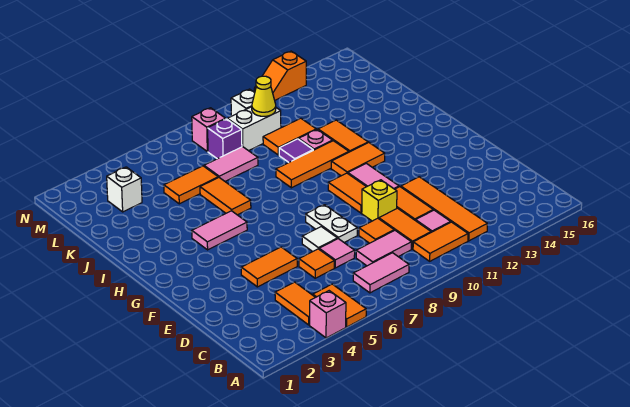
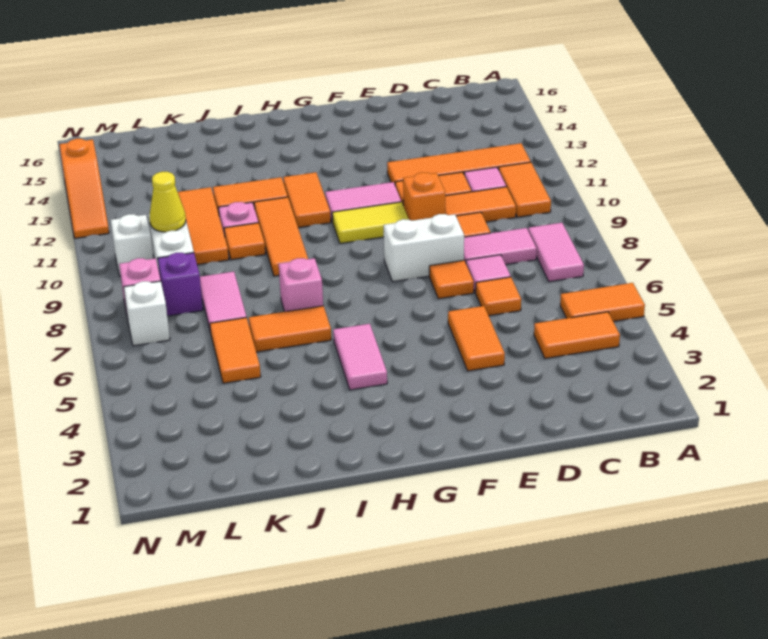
pink 1x1 brick [310,291,346,338] -> pink 1x1 brick moved to [279,258,323,312]
pink 1x2 tile [356,230,411,266] -> pink 1x2 tile turned to [464,228,537,264]
white 1x1 tile [302,227,337,252] -> orange 1x1 tile [429,260,474,299]
white 1x2 plate [306,205,357,242] -> white 1x2 brick [384,214,464,282]
yellow 1x1 brick [362,180,397,221] -> orange 1x1 brick [403,172,445,221]
orange 1x2 tile [328,173,366,213] -> yellow 1x2 tile [332,202,409,243]
purple 1x1 tile [279,139,313,162] -> orange 1x1 tile [224,223,265,260]
orange 1x2 tile [263,118,316,155] -> orange 1x3 tile [178,187,229,265]
white 1x1 brick [107,167,142,212] -> white 1x1 brick moved to [124,281,170,346]
orange 1x2 slope [254,51,306,100] -> orange 1x3 slope [59,139,109,238]

